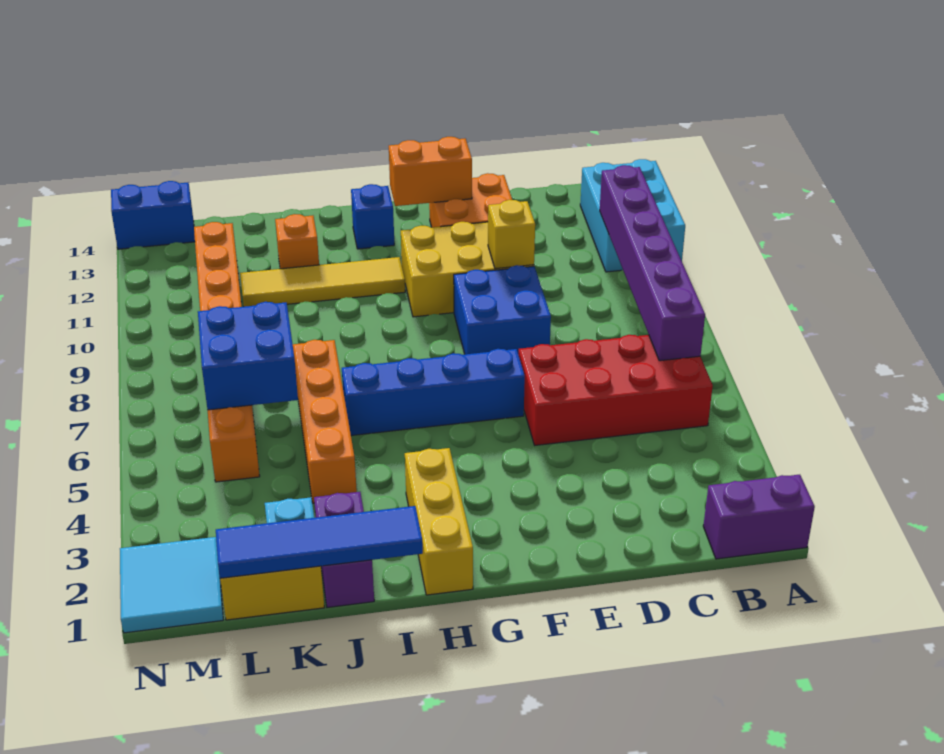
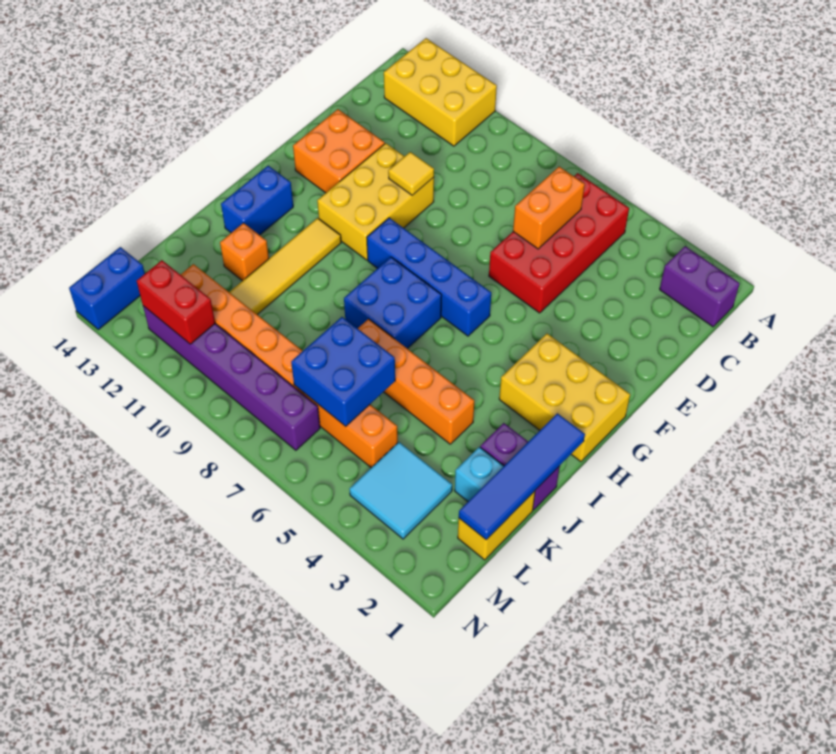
purple 1x2 brick [703,475,815,559] -> purple 1x2 brick turned to [660,246,740,327]
cyan 2x3 brick [580,159,685,272] -> yellow 2x3 brick [384,38,497,146]
purple 1x6 brick [600,165,705,361] -> purple 1x6 brick moved to [143,306,320,450]
blue 2x2 brick [454,265,551,355] -> blue 2x2 brick moved to [344,257,442,349]
yellow 1x1 brick [488,200,535,269] -> yellow 1x1 tile [388,152,434,195]
blue 1x4 brick [342,349,525,435] -> blue 1x4 brick turned to [367,218,491,336]
orange 1x2 brick [389,137,472,206] -> orange 1x2 brick moved to [513,167,585,249]
yellow 1x3 brick [405,448,473,595] -> yellow 2x3 brick [499,334,630,462]
blue 1x1 brick [351,184,394,249] -> blue 1x2 brick [221,166,293,235]
cyan 2x2 tile [120,537,223,633] -> cyan 2x2 tile moved to [349,442,452,539]
none -> red 1x2 brick [137,260,215,344]

